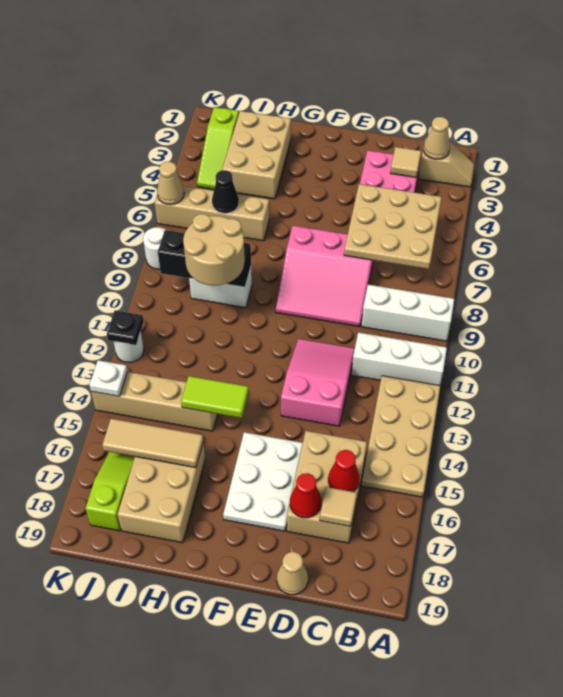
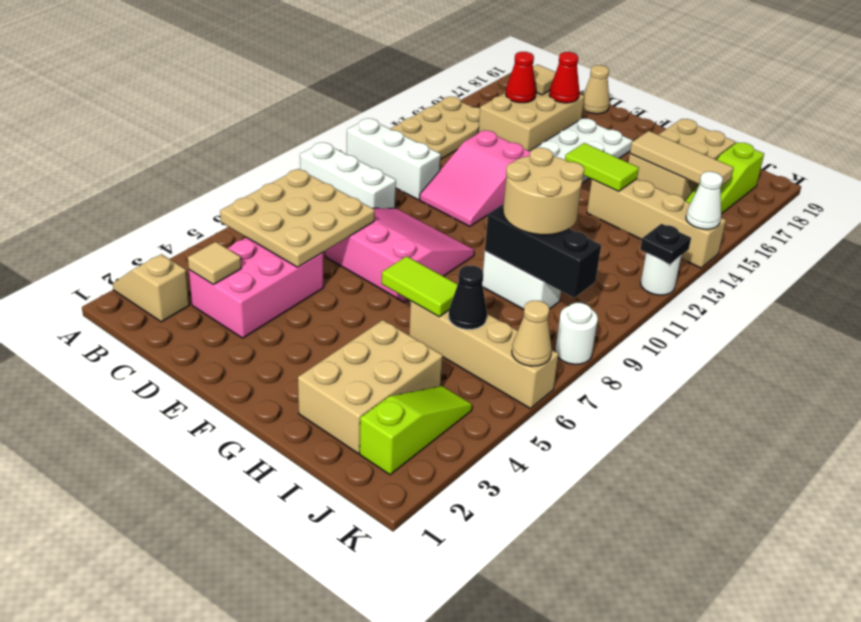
tan 1x1 cone [424,117,450,159] -> none
none -> lime 1x2 tile [382,256,458,317]
white 1x1 plate [89,360,128,396] -> white 1x1 cone [686,172,723,229]

